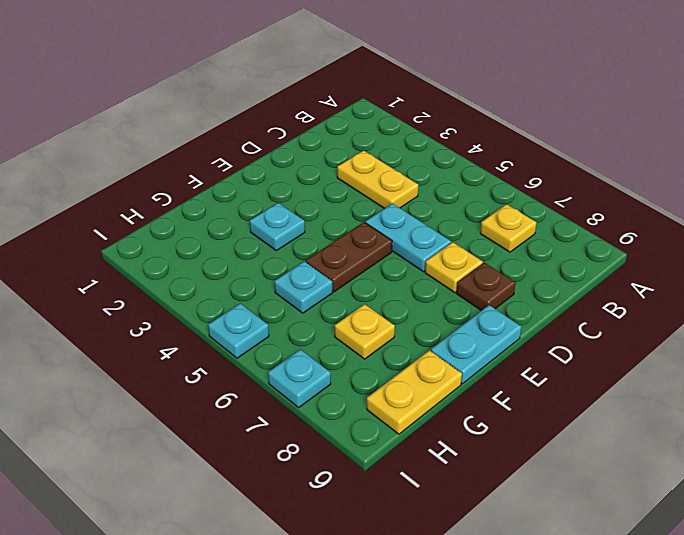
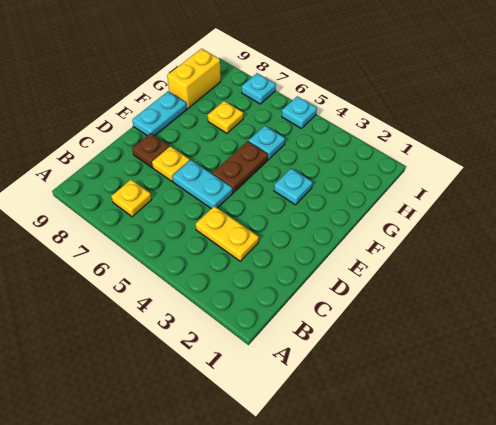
yellow 1x2 plate [367,350,462,434] -> yellow 1x2 brick [167,49,221,109]

